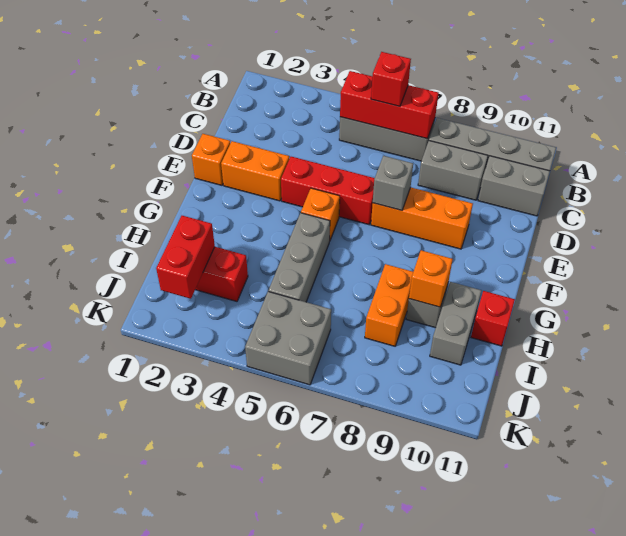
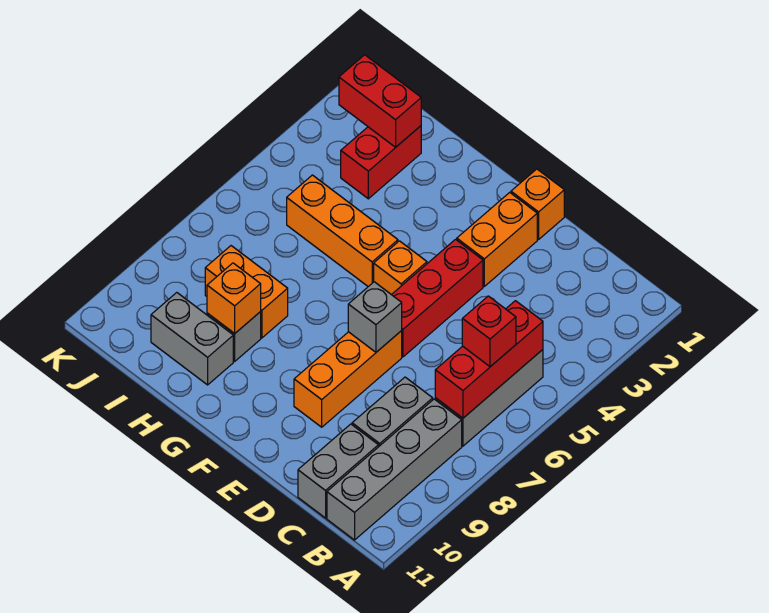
grey 1x3 brick [268,213,330,302] -> orange 1x3 brick [287,175,398,287]
red 1x1 brick [471,291,515,346] -> none
grey 2x2 brick [245,291,331,385] -> none

